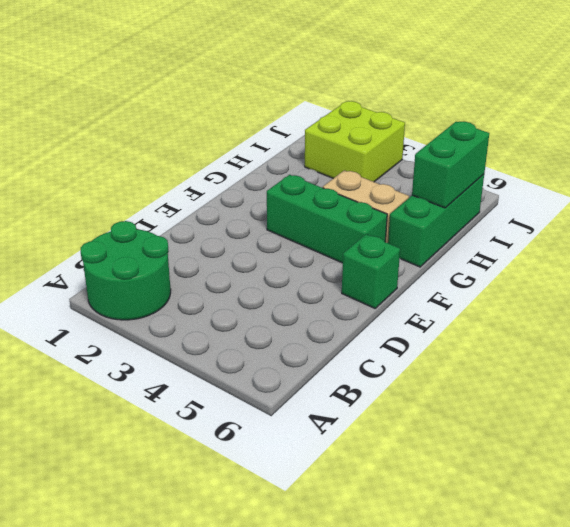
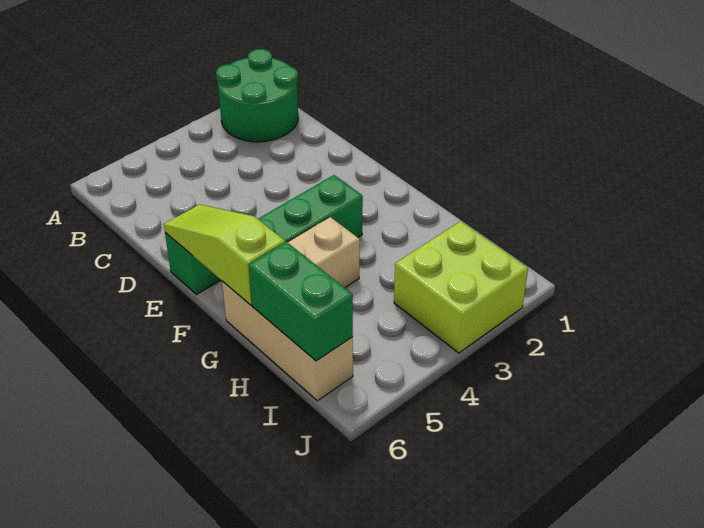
none -> lime 1x3 slope [164,204,285,305]
green 1x3 brick [388,174,484,267] -> tan 1x3 brick [222,281,353,401]

